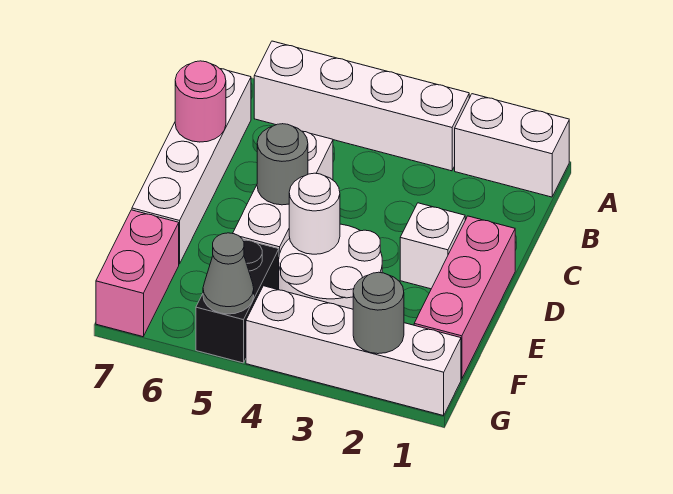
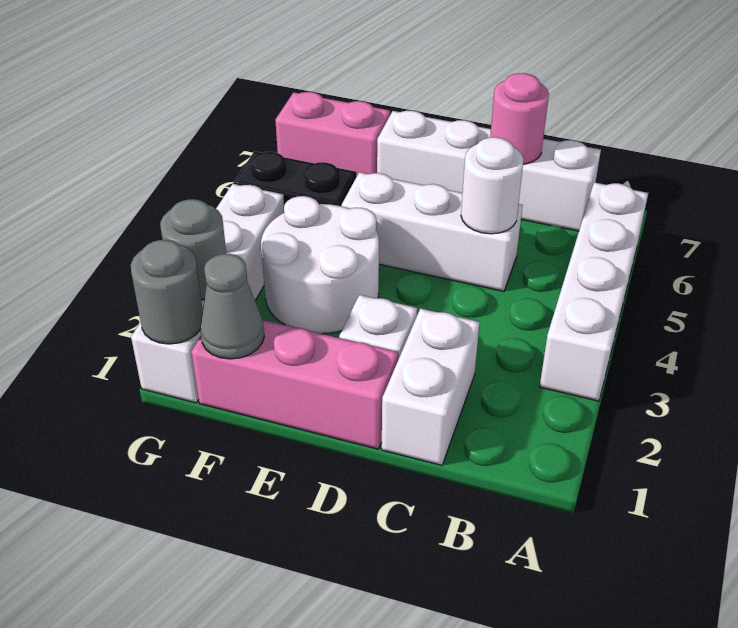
white 1x2 brick [455,94,569,197] -> white 1x2 brick moved to [382,309,480,465]
grey 1x1 round brick [257,124,308,205] -> grey 1x1 round brick moved to [131,240,203,344]
white 1x1 round brick [289,173,340,254] -> white 1x1 round brick moved to [461,137,524,234]
grey 1x1 cone [203,233,254,314] -> grey 1x1 cone moved to [200,254,264,359]

